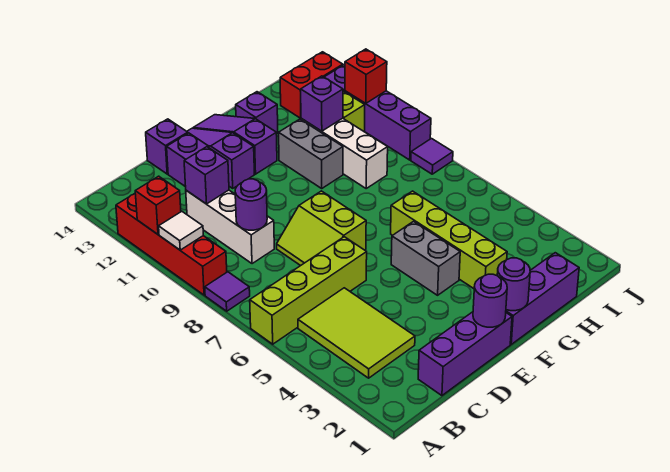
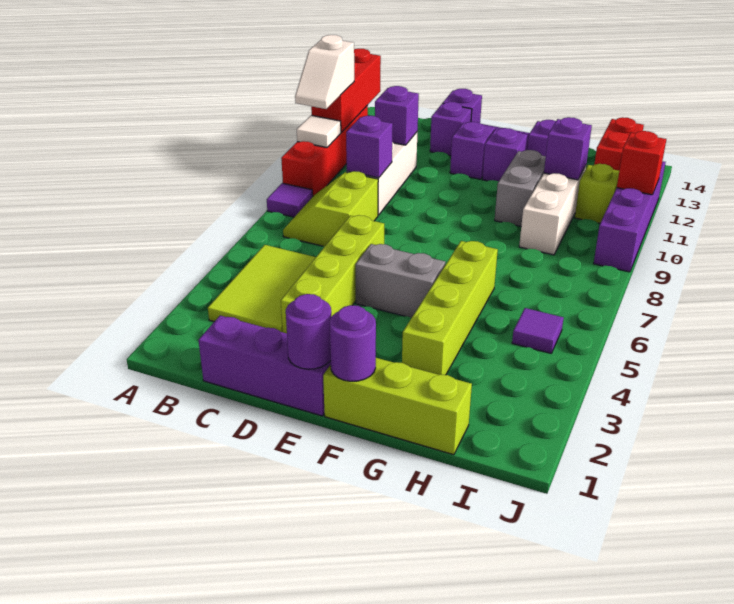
lime 1x4 brick [250,237,367,344] -> lime 1x4 brick turned to [281,215,384,333]
none -> white 1x2 slope [295,35,355,109]
red 1x1 brick [135,176,181,234] -> red 1x3 brick [311,49,381,132]
purple 1x1 round brick [235,179,267,230] -> purple 1x1 brick [346,116,393,178]
lime 2x2 slope [277,191,366,266] -> lime 2x2 slope moved to [283,171,378,246]
purple 1x3 brick [506,253,579,344] -> lime 1x3 brick [323,358,472,455]
grey 1x2 brick [391,221,460,295] -> grey 1x2 brick turned to [356,244,446,318]
red 1x2 brick [280,52,343,118] -> red 1x2 brick turned to [594,117,644,171]
purple 1x1 tile [411,139,453,174] -> purple 1x1 tile moved to [512,308,564,353]

